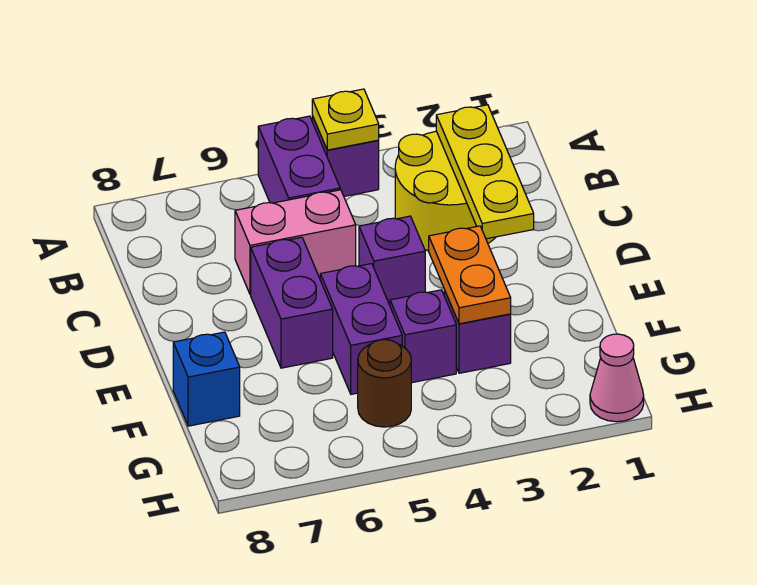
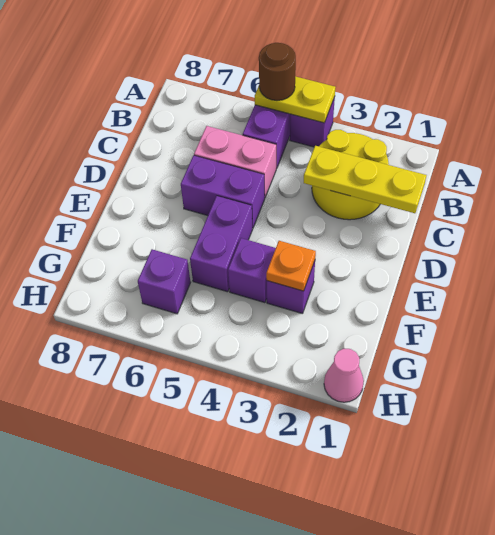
yellow 1x1 plate [312,89,379,150] -> yellow 1x2 plate [255,76,335,123]
yellow 1x3 plate [436,105,534,239] -> yellow 1x3 plate turned to [304,146,426,213]
purple 1x1 brick [359,216,425,305] -> purple 1x1 brick moved to [138,249,191,314]
purple 1x2 brick [251,237,333,368] -> purple 1x2 brick turned to [181,155,265,228]
orange 1x2 plate [429,226,511,324] -> orange 1x1 plate [266,241,316,291]
blue 1x1 brick [173,332,240,426] -> none
brown 1x1 round brick [358,340,411,427] -> brown 1x1 round brick moved to [259,43,296,100]

